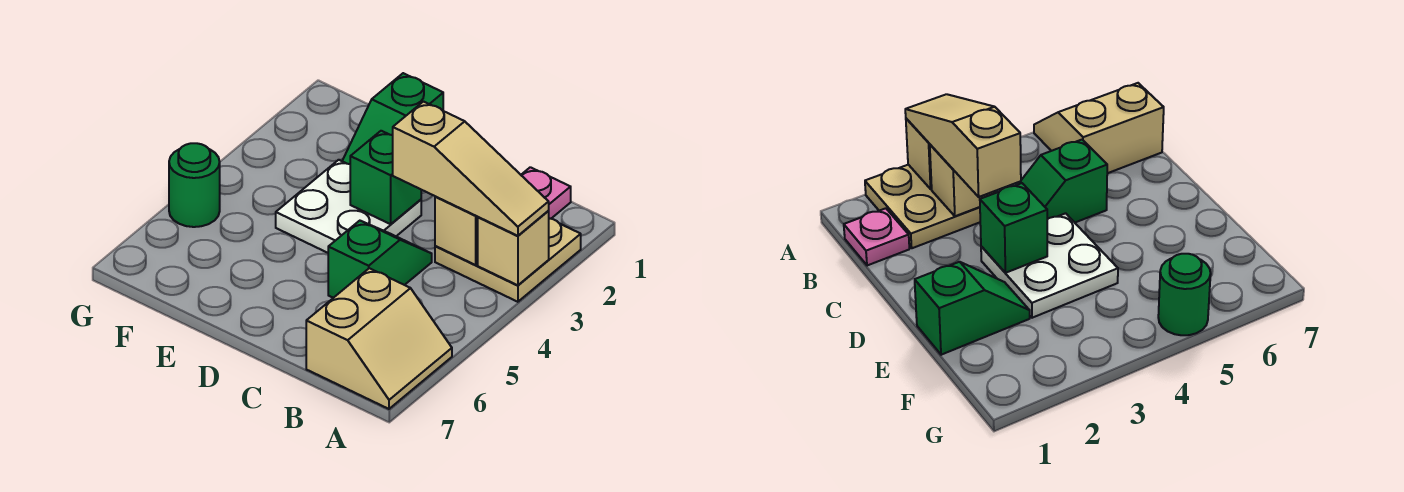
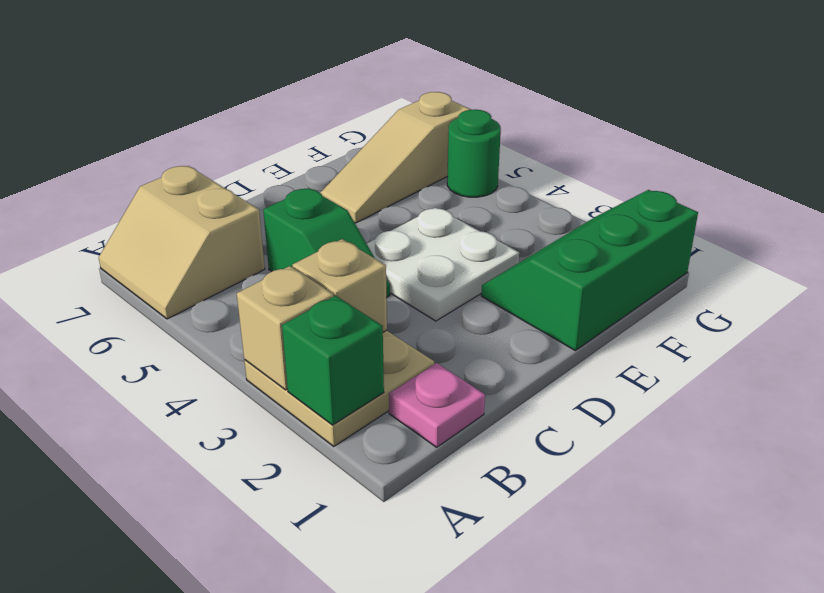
tan 1x3 slope [393,102,549,236] -> tan 1x3 slope moved to [320,92,471,223]
green 1x1 brick [350,131,421,224] -> green 1x1 brick moved to [282,296,384,425]
green 1x2 slope [342,73,443,164] -> green 2x3 slope [481,190,698,351]

